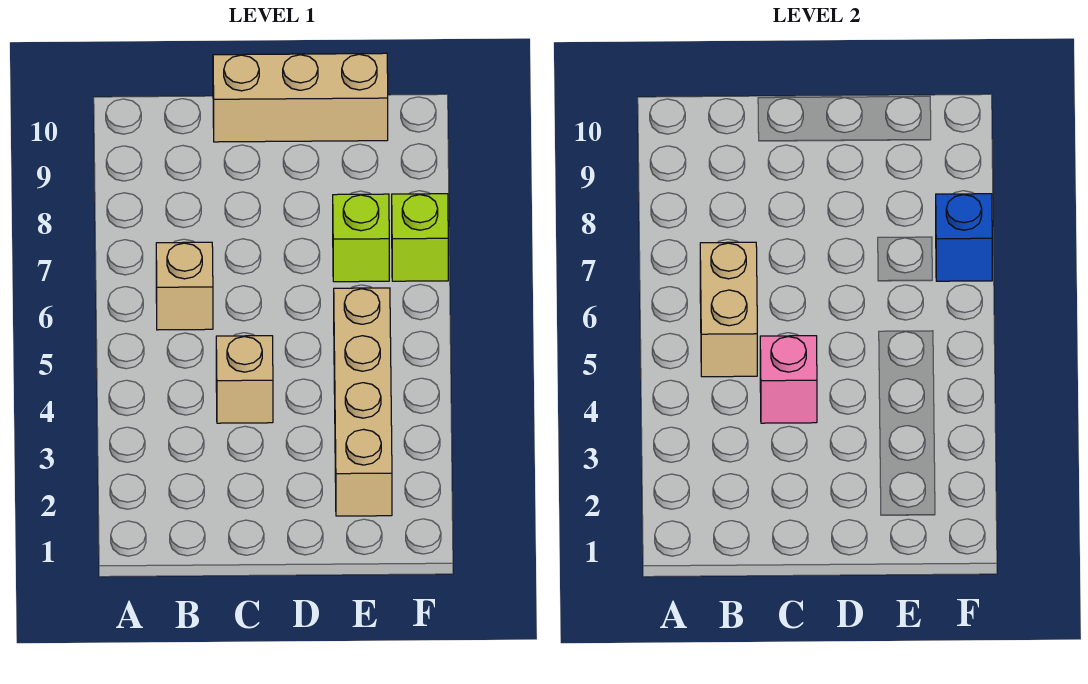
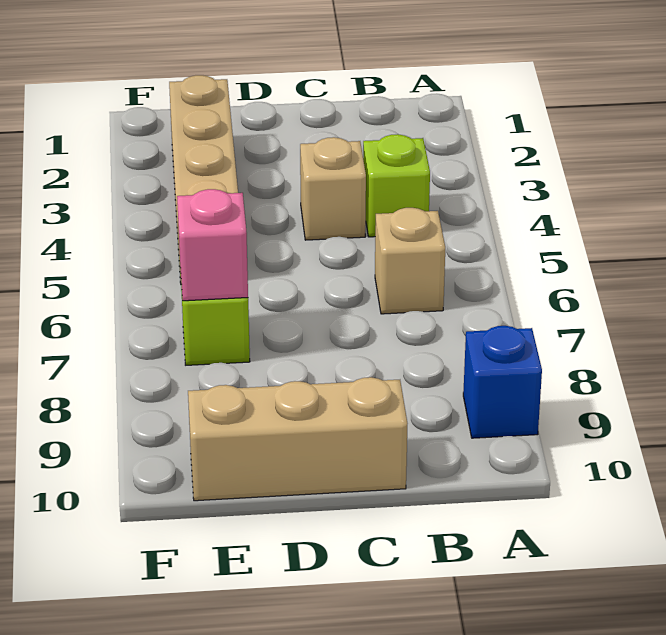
tan 1x2 brick [700,242,757,377] -> none
pink 1x1 brick [760,336,817,423] -> pink 1x1 brick moved to [177,189,248,301]
lime 1x1 brick [392,194,448,281] -> lime 1x1 brick moved to [363,134,430,237]
blue 1x1 brick [936,194,992,281] -> blue 1x1 brick moved to [463,326,542,438]

